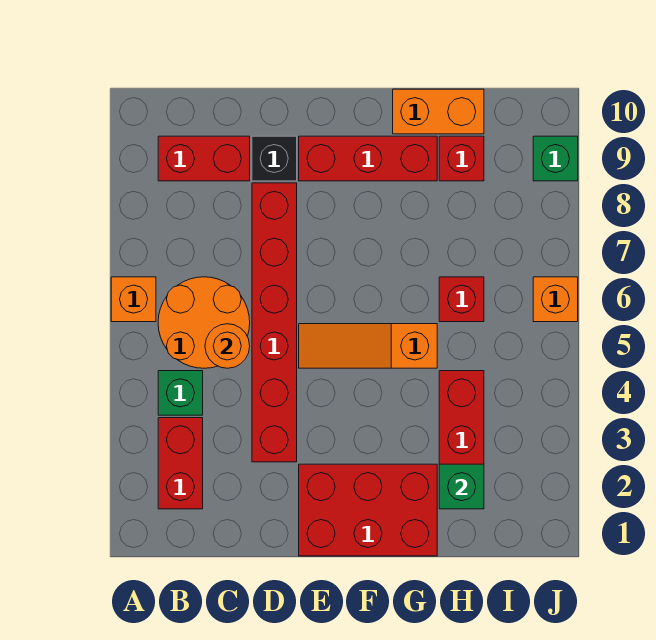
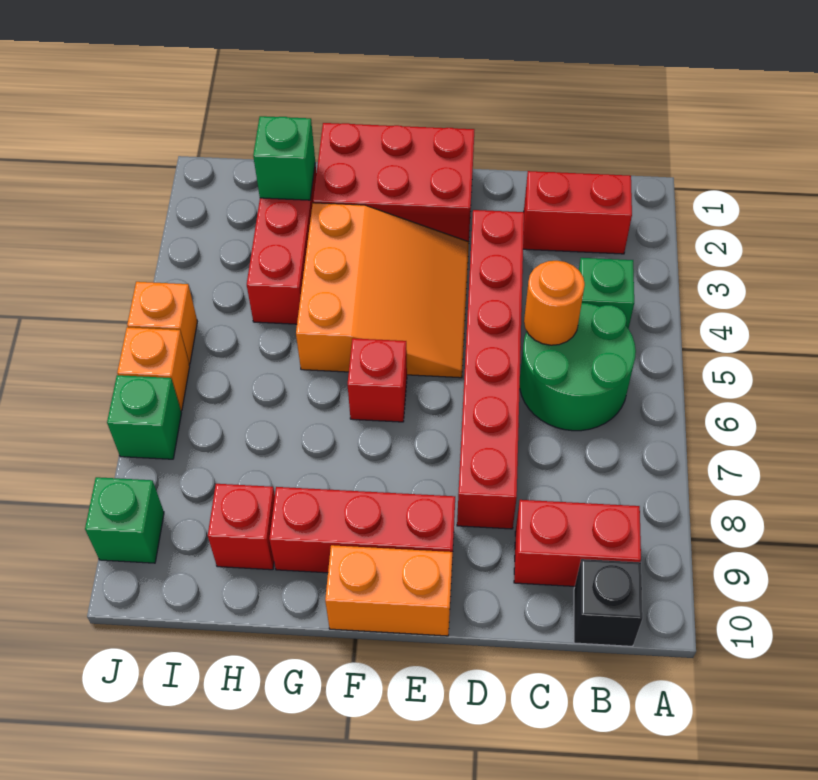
orange 1x1 brick [111,277,156,322] -> orange 1x1 brick moved to [127,282,197,364]
red 1x2 brick [158,418,203,509] -> red 1x2 brick turned to [523,171,632,254]
orange 2x2 round brick [158,277,250,368] -> green 2x2 round brick [520,303,636,431]
black 1x1 brick [252,136,297,181] -> black 1x1 brick moved to [574,559,643,646]
orange 1x3 slope [299,324,437,368] -> orange 3x3 slope [296,203,469,378]
orange 1x2 brick [393,89,484,134] -> orange 1x2 brick moved to [325,545,453,636]
red 1x1 brick [439,277,484,322] -> red 1x1 brick moved to [348,338,407,422]
none -> green 1x1 brick [107,375,181,459]

